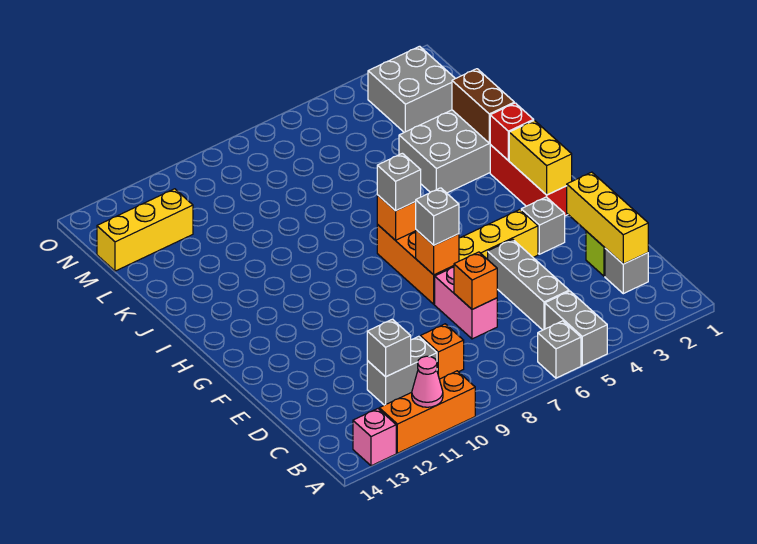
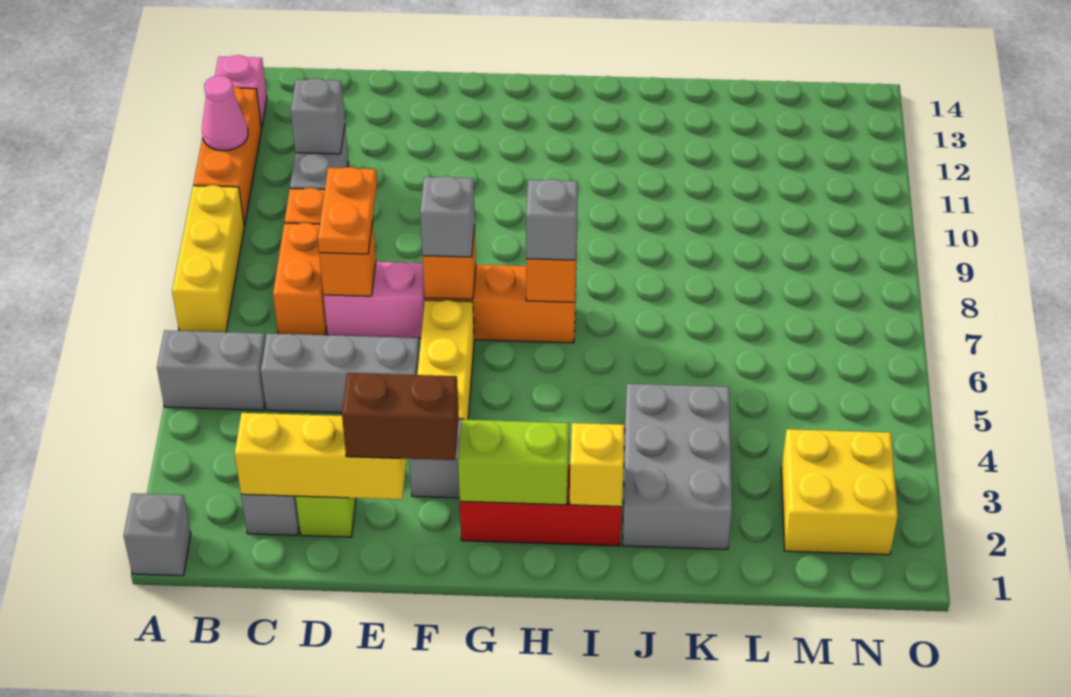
grey 1x1 brick [538,321,581,378] -> grey 1x1 brick moved to [124,493,191,576]
none -> orange 1x2 brick [273,223,327,335]
none -> orange 1x2 plate [318,167,377,254]
yellow 1x2 brick [509,120,572,195] -> lime 1x2 brick [458,420,569,505]
red 1x1 brick [490,103,534,160] -> yellow 1x1 brick [570,423,625,507]
brown 1x2 brick [452,69,514,143] -> brown 1x2 brick moved to [342,373,459,460]
grey 2x2 brick [368,46,455,132] -> yellow 2x2 brick [781,429,898,555]
yellow 1x3 brick [97,189,193,271] -> yellow 1x3 brick moved to [172,185,244,332]

